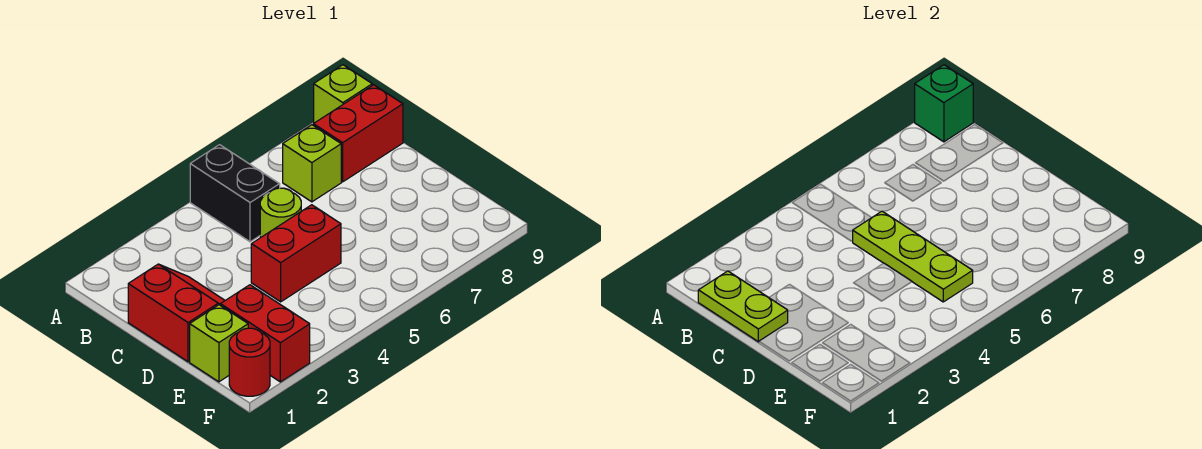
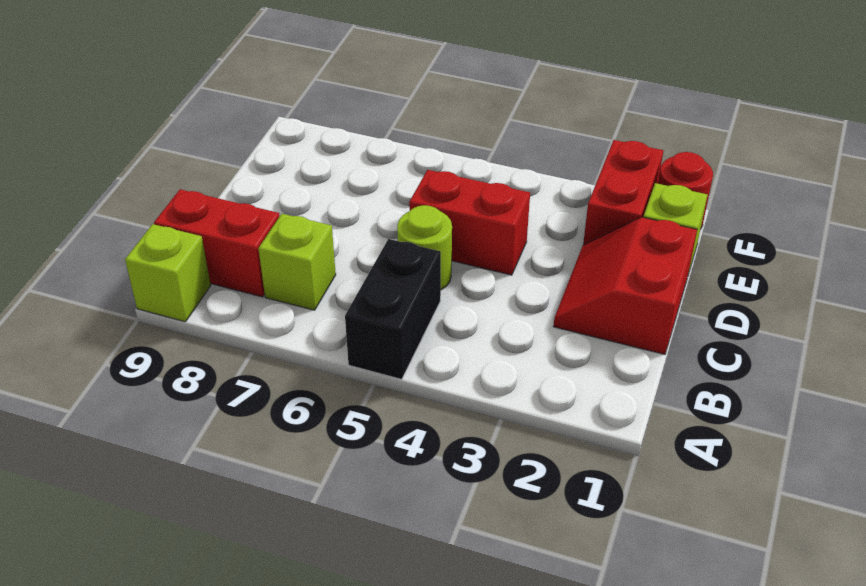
green 1x1 brick [915,65,973,142] -> none
lime 1x2 plate [698,271,788,342] -> none
lime 1x3 plate [853,211,973,302] -> none

